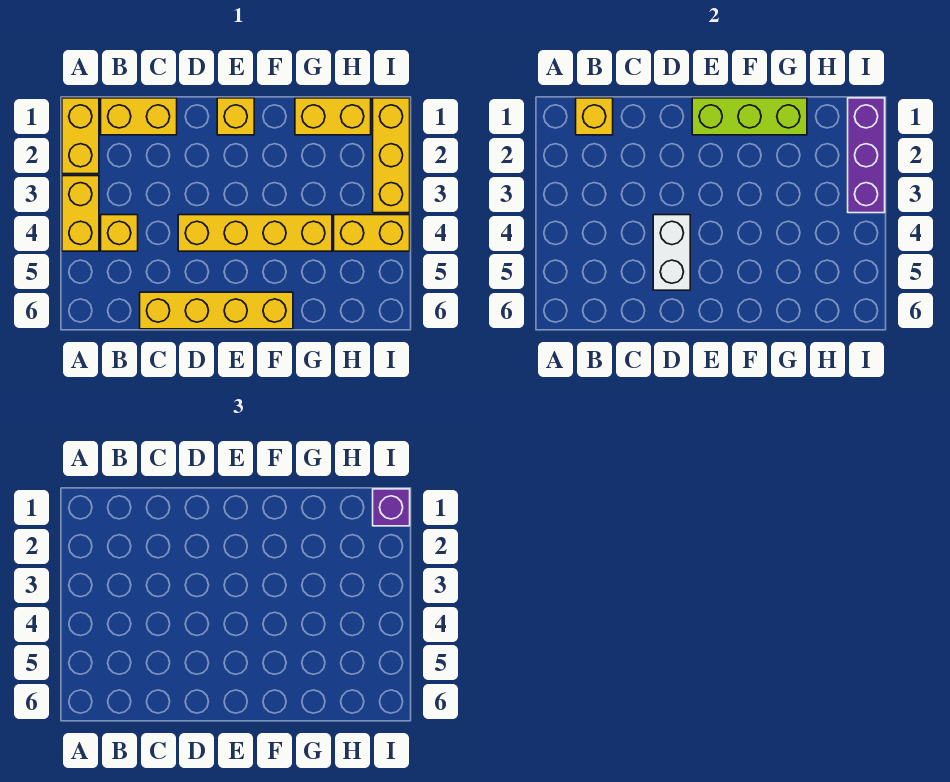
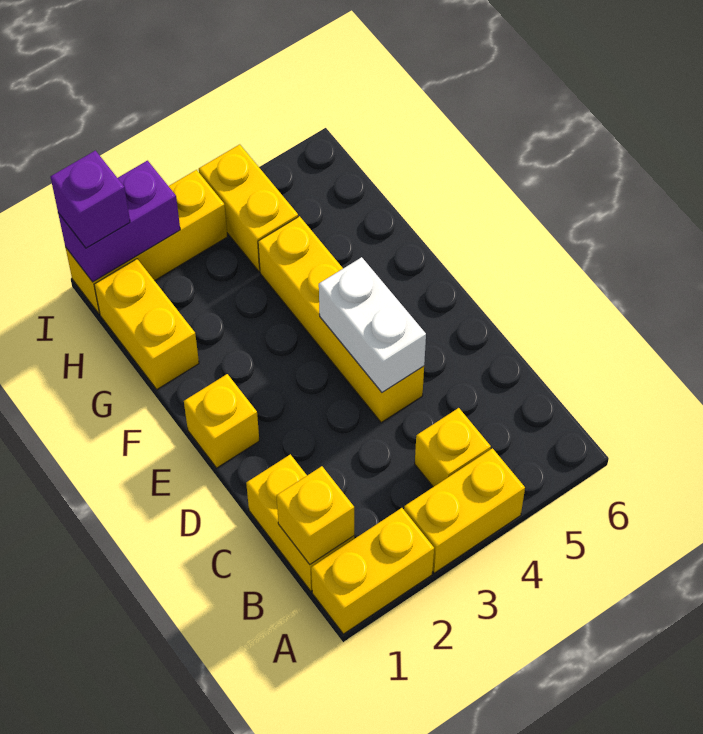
yellow 1x4 brick [140,292,293,329] -> none
white 1x2 brick [653,215,690,290] -> white 1x2 brick turned to [319,257,426,392]
lime 1x3 brick [692,98,807,135] -> none
purple 1x3 brick [848,98,885,213] -> purple 1x2 brick [58,161,180,282]

